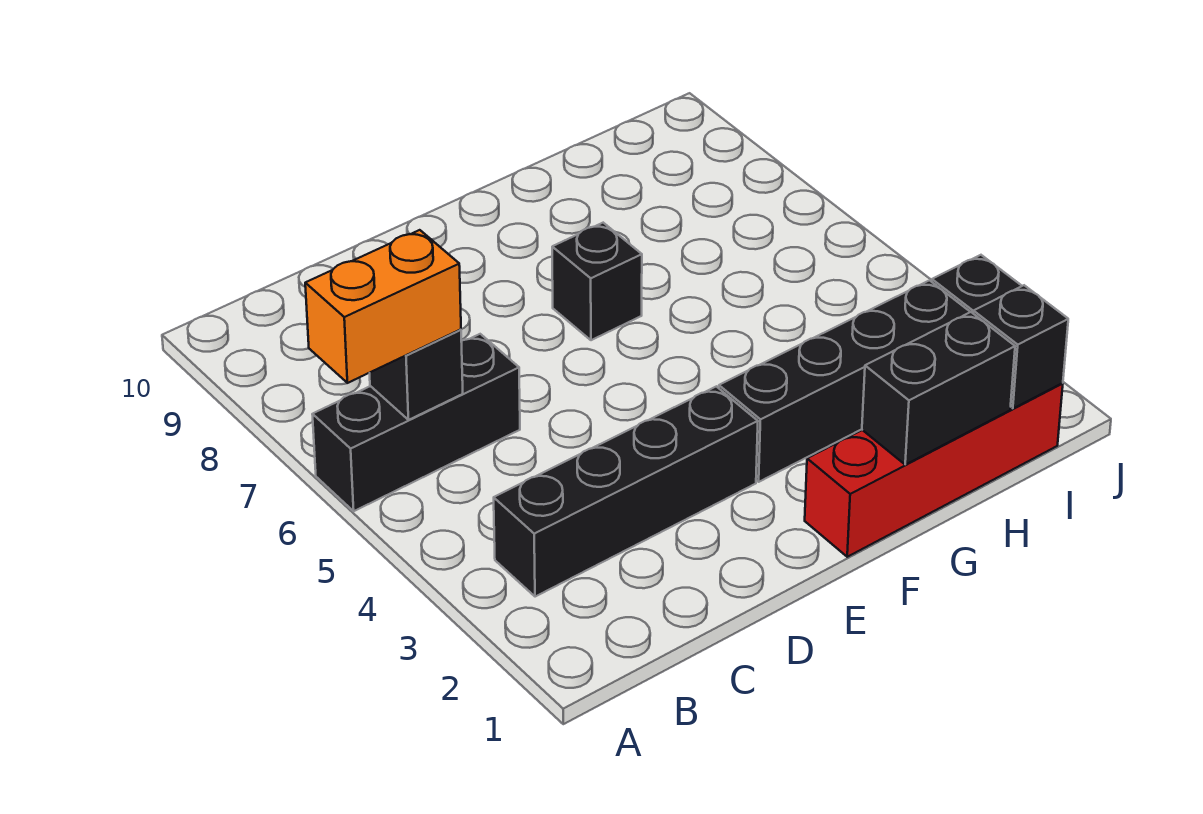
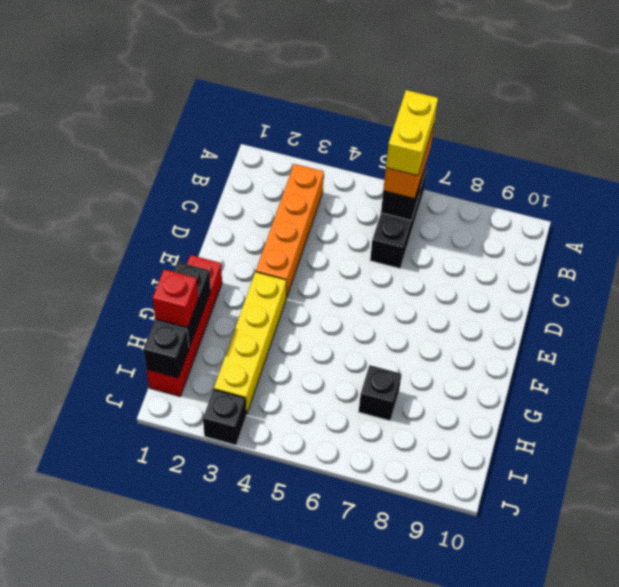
none -> yellow 1x2 brick [386,90,438,176]
black 1x4 brick [494,386,758,597] -> orange 1x4 brick [256,164,324,298]
black 1x4 brick [719,280,970,482] -> yellow 1x4 brick [214,272,286,414]
black 1x1 brick [552,223,642,340] -> black 1x1 brick moved to [359,365,402,421]
none -> red 1x1 brick [153,269,198,328]

